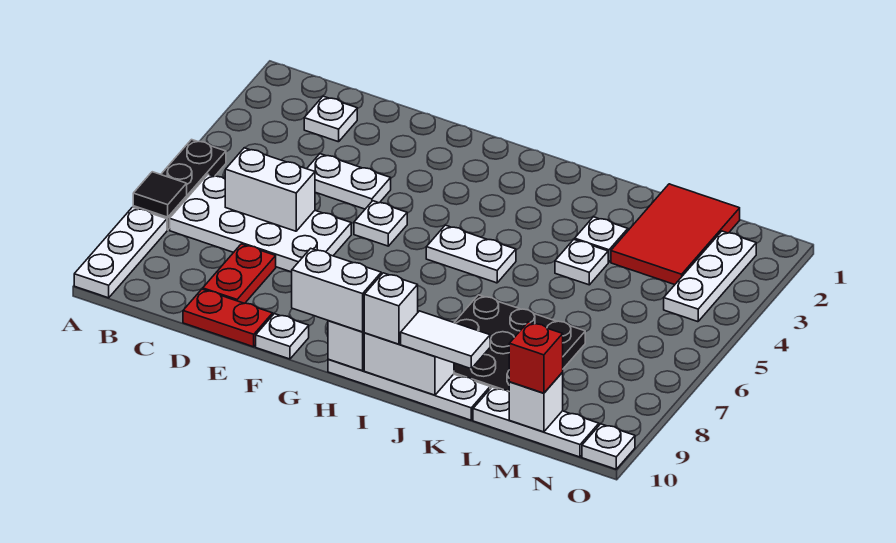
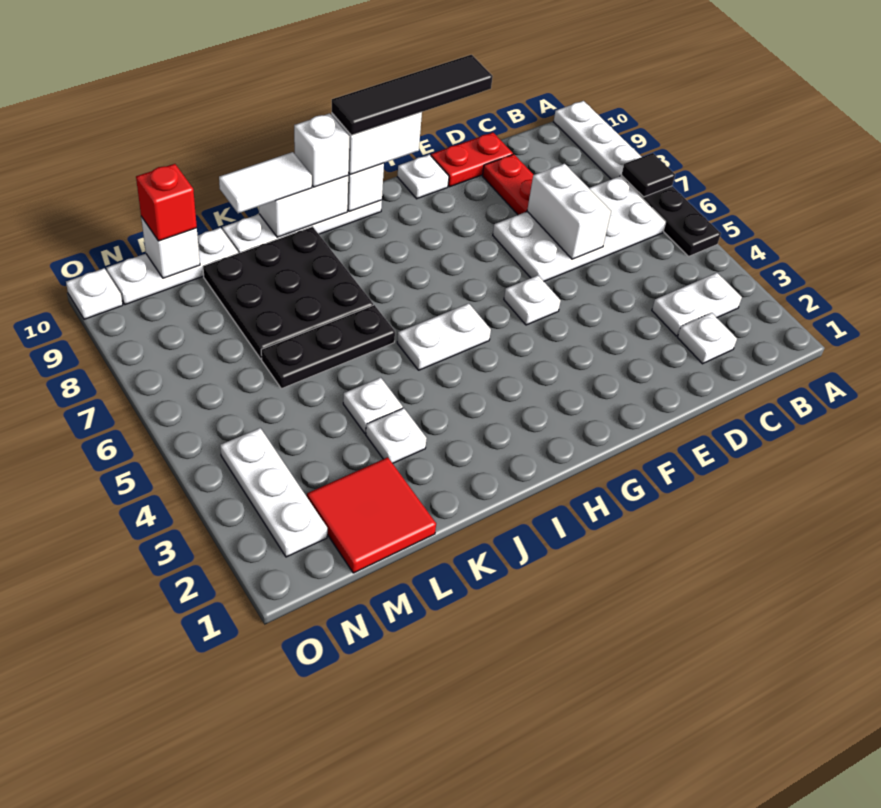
white 1x2 brick [225,148,315,231] -> white 1x2 brick turned to [527,164,611,259]
white 1x2 plate [307,154,391,209] -> white 1x2 plate moved to [652,273,742,336]
none -> black 1x4 tile [332,55,493,135]
none -> black 1x3 plate [261,305,395,389]
red 2x3 tile [611,184,740,285] -> red 2x2 tile [307,457,436,573]

